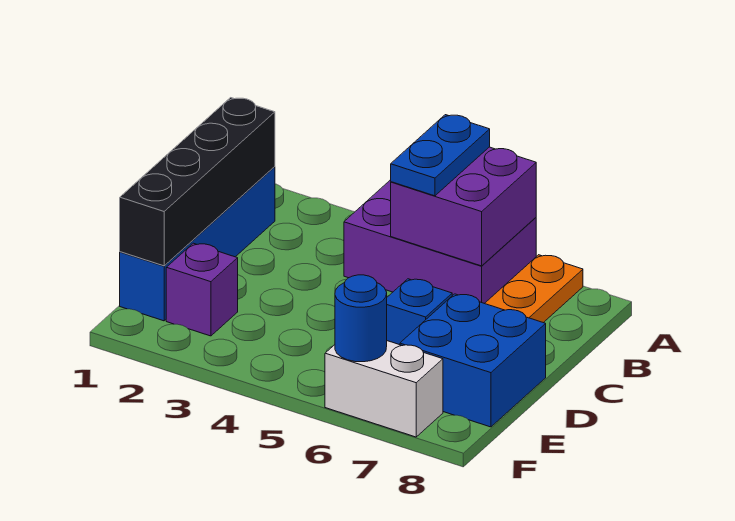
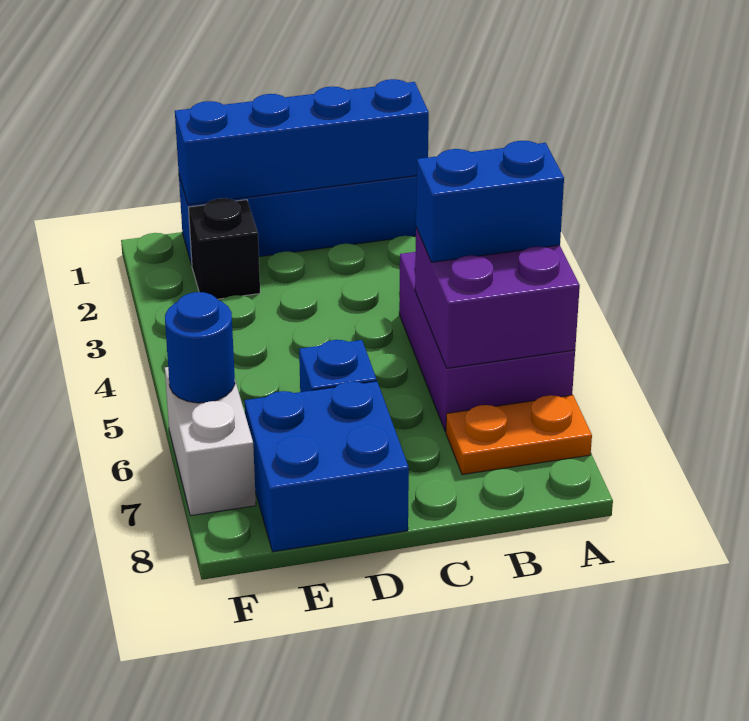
blue 1x2 plate [391,115,490,196] -> blue 1x2 brick [416,141,564,262]
black 1x4 brick [120,98,275,266] -> blue 1x4 brick [175,79,429,205]
purple 1x1 brick [166,243,238,336] -> black 1x1 brick [188,198,260,299]

